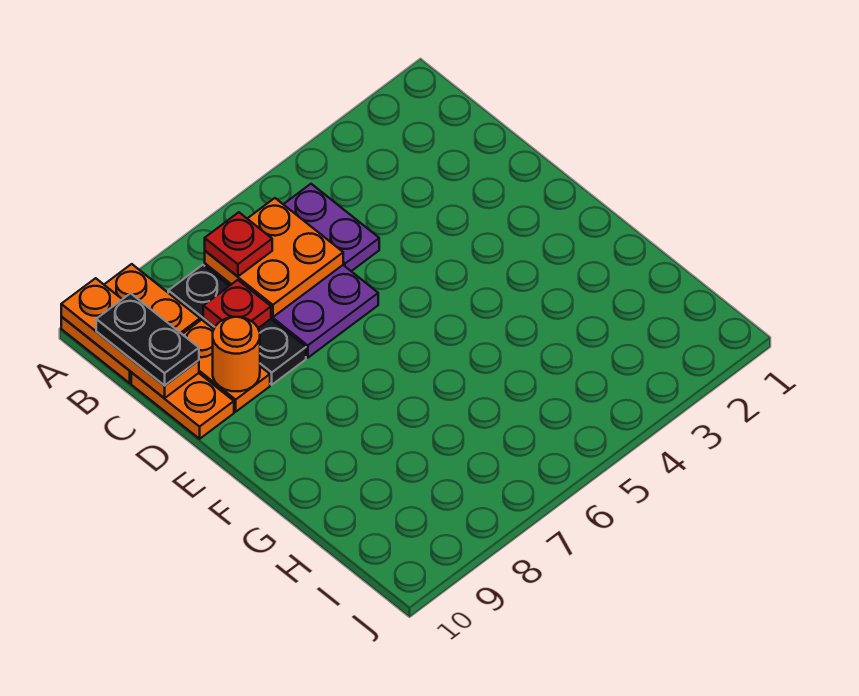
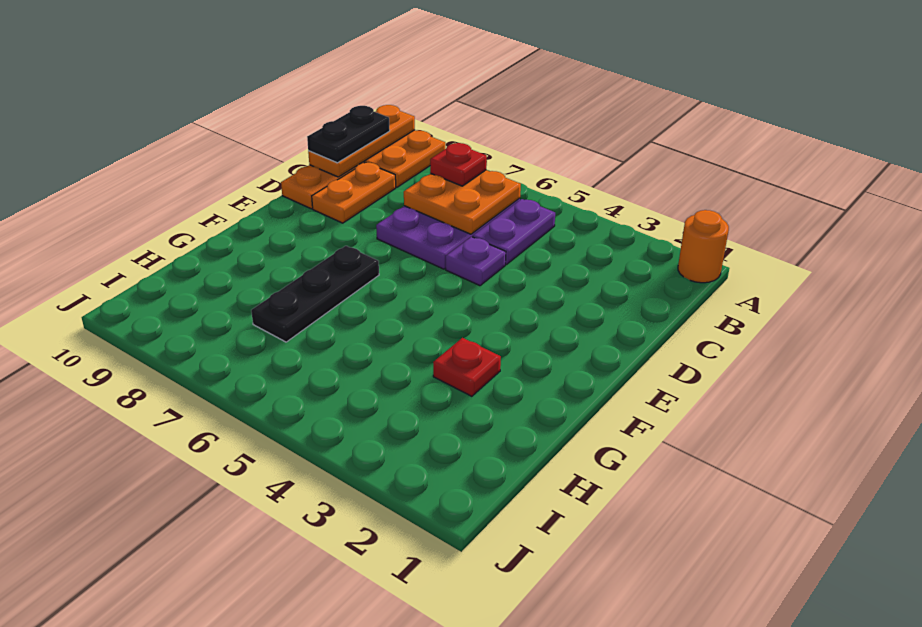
black 1x3 plate [168,265,306,385] -> black 1x3 plate moved to [251,246,379,342]
red 1x1 plate [203,280,271,328] -> red 1x1 plate moved to [433,338,501,396]
none -> purple 1x1 plate [446,237,506,286]
orange 1x1 round brick [213,317,260,391] -> orange 1x1 round brick moved to [678,210,729,283]

